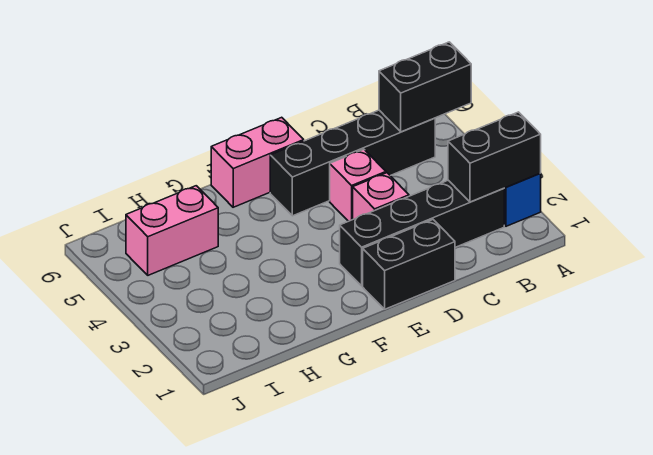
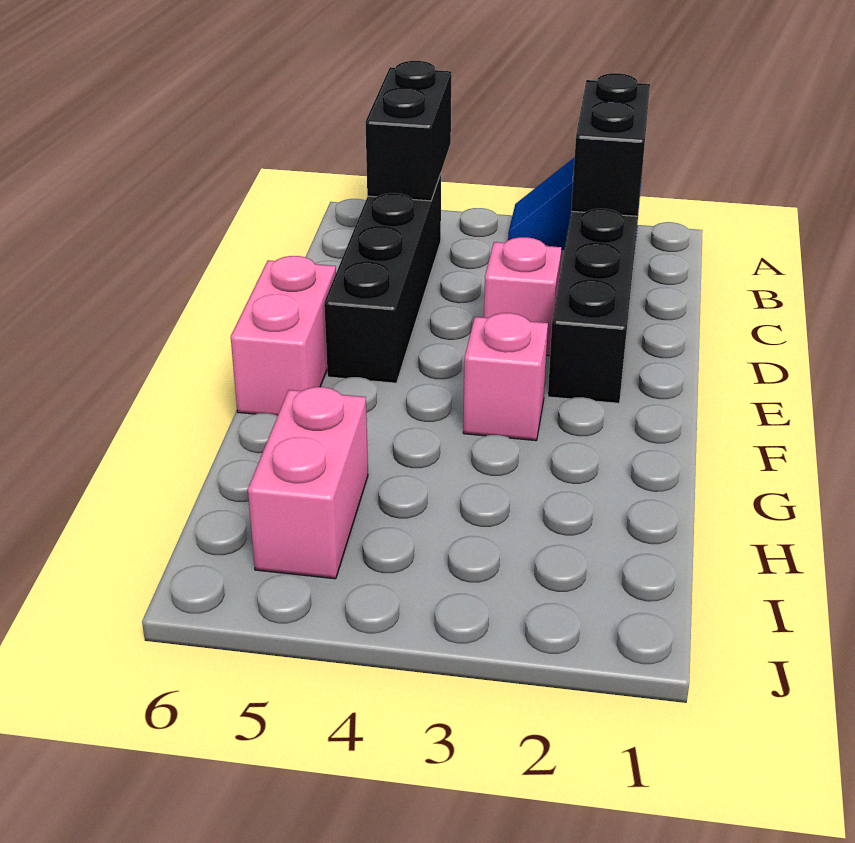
black 1x2 brick [363,220,455,309] -> none
pink 1x1 brick [330,149,386,221] -> pink 1x1 brick moved to [463,313,548,441]

